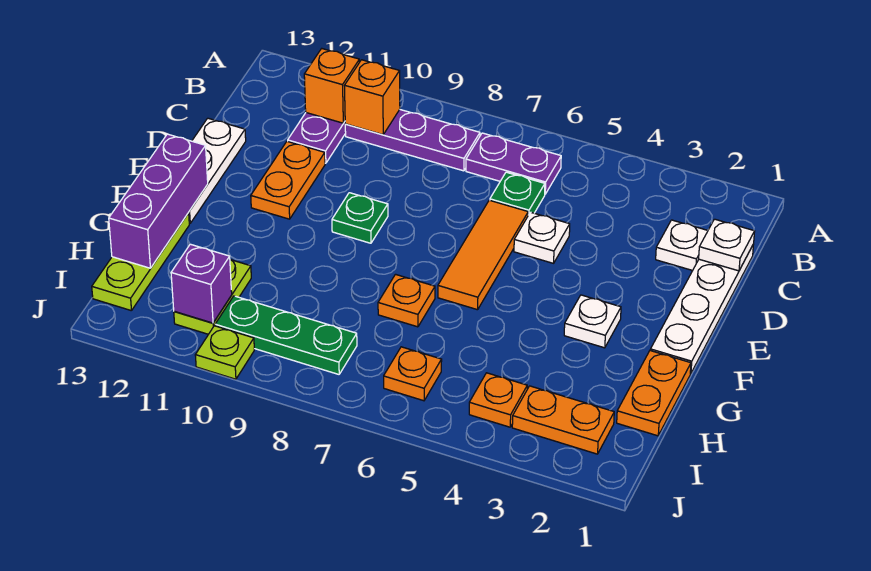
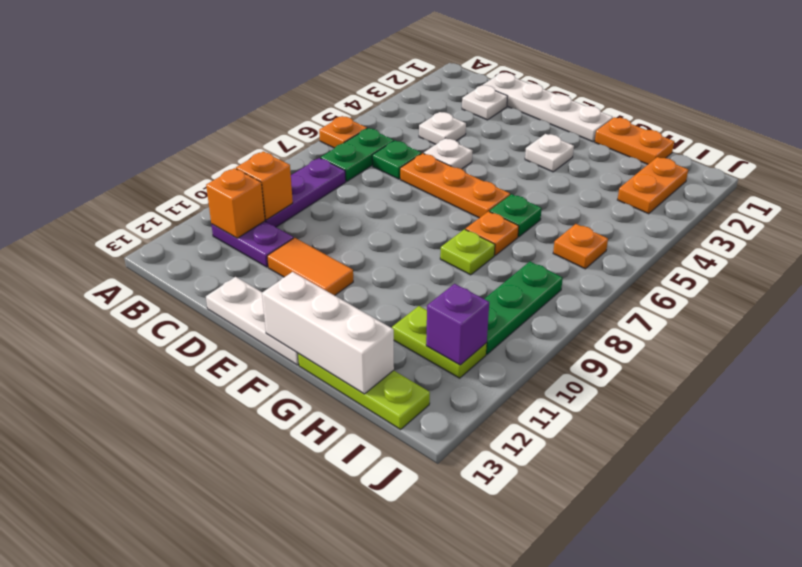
purple 1x2 plate [466,133,561,194] -> green 1x2 plate [321,128,394,182]
white 1x1 plate [699,219,755,271] -> white 1x1 plate moved to [419,112,466,144]
orange 1x3 tile [438,200,528,310] -> orange 1x3 plate [400,153,510,218]
orange 1x2 plate [251,141,325,219] -> orange 1x2 tile [267,238,353,296]
green 1x1 plate [332,193,388,243] -> green 1x1 plate moved to [490,194,542,237]
purple 1x3 brick [109,134,208,268] -> white 1x3 brick [262,272,394,394]
orange 1x1 plate [469,373,527,427] -> orange 1x1 plate moved to [319,116,367,148]
lime 1x1 plate [195,326,254,379] -> lime 1x1 plate moved to [440,229,495,275]

